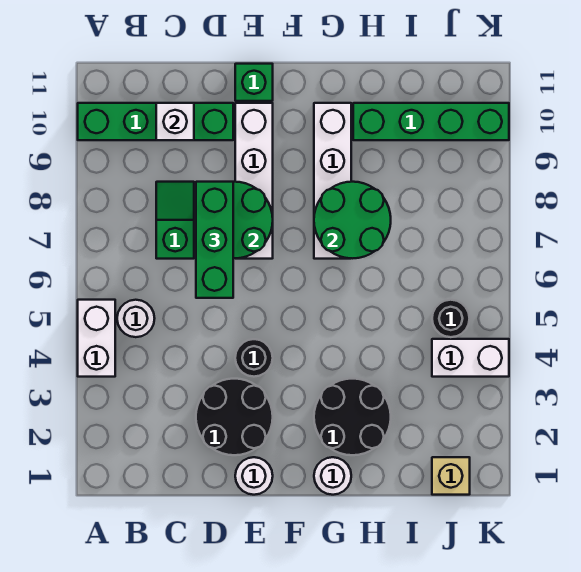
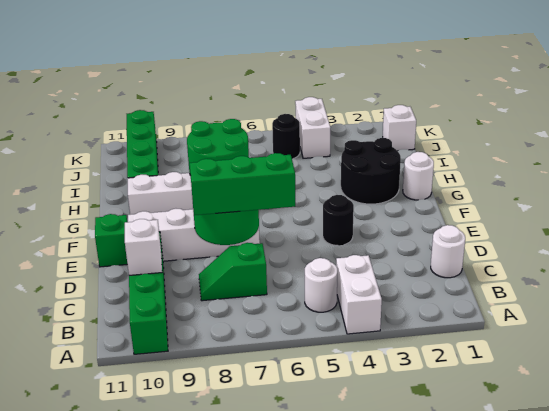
white 1x2 brick [78,300,115,377] -> white 1x2 brick turned to [336,255,382,334]
black 2x2 round brick [196,379,273,455] -> none
white 1x1 round brick [235,457,273,495] -> white 1x1 round brick moved to [431,225,465,278]
tan 1x1 brick [432,457,470,495] -> white 1x1 brick [383,105,416,151]

